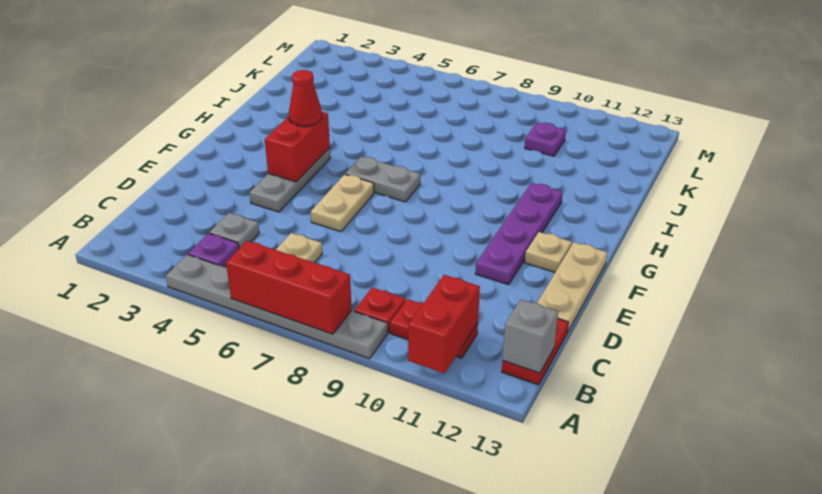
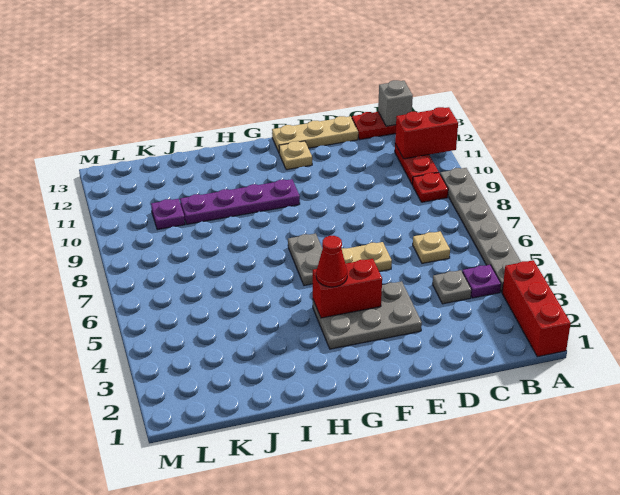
red 1x3 brick [226,241,352,334] -> red 1x3 brick moved to [502,260,571,357]
grey 1x3 plate [249,148,330,212] -> grey 2x3 plate [313,281,422,349]
purple 1x4 plate [475,183,563,285] -> purple 1x4 plate moved to [180,179,300,224]

